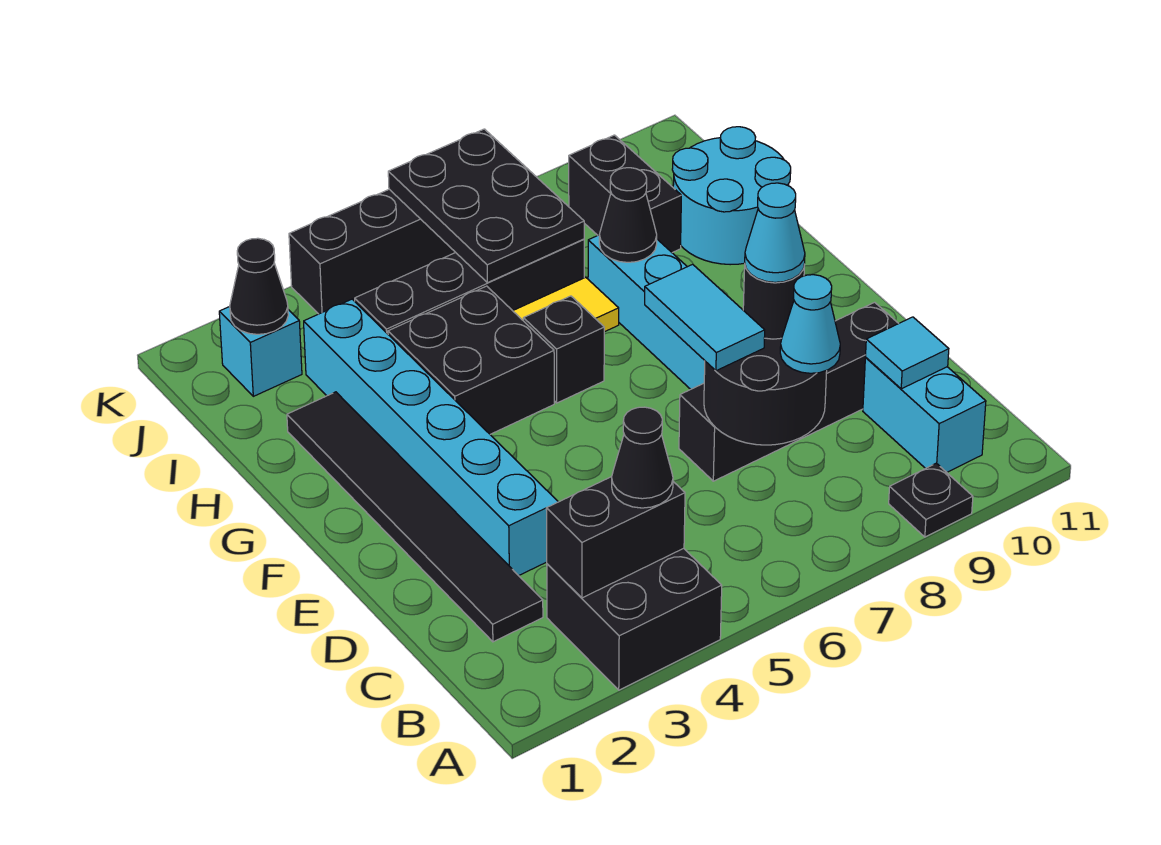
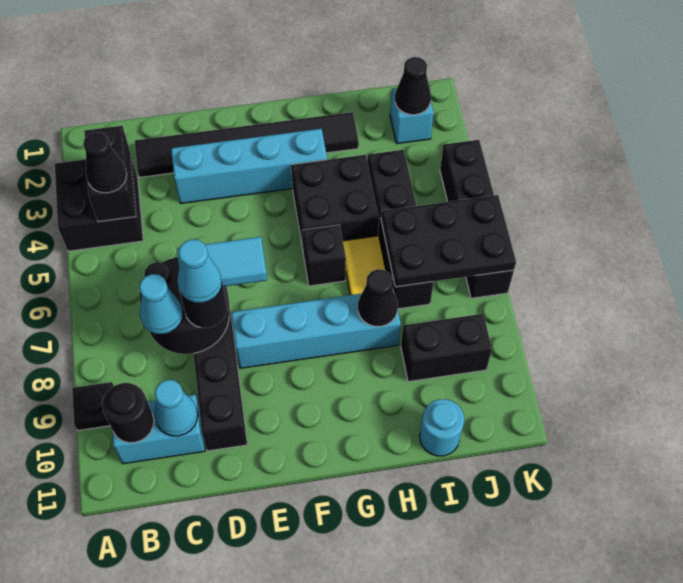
none -> black 1x1 round brick [102,383,154,443]
cyan 1x1 tile [865,317,949,389] -> cyan 1x1 cone [155,380,198,436]
cyan 1x6 brick [304,299,558,576] -> cyan 1x4 brick [171,129,327,204]
cyan 2x2 round brick [672,127,791,265] -> cyan 1x1 round brick [420,399,464,456]

